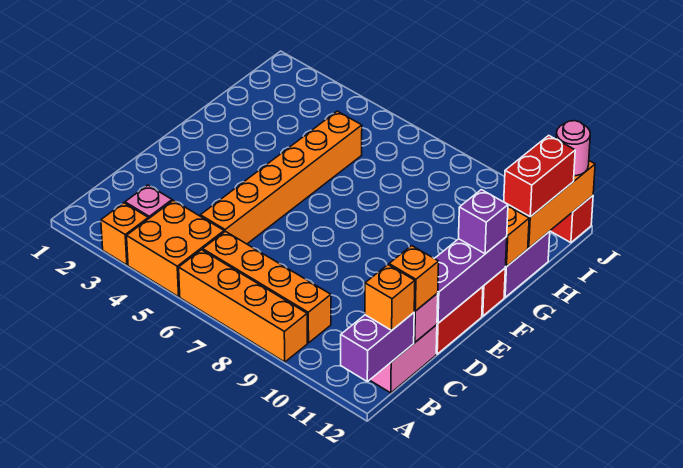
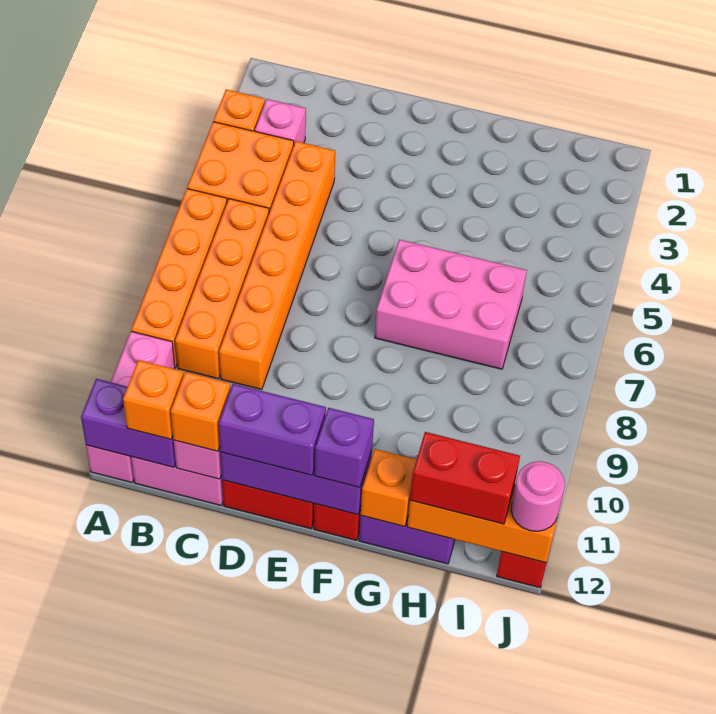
none -> pink 1x3 brick [86,331,175,482]
orange 1x6 brick [200,111,362,244] -> orange 1x6 brick turned to [219,141,335,390]
none -> purple 1x2 brick [219,384,326,475]
none -> pink 2x3 brick [375,240,527,369]

